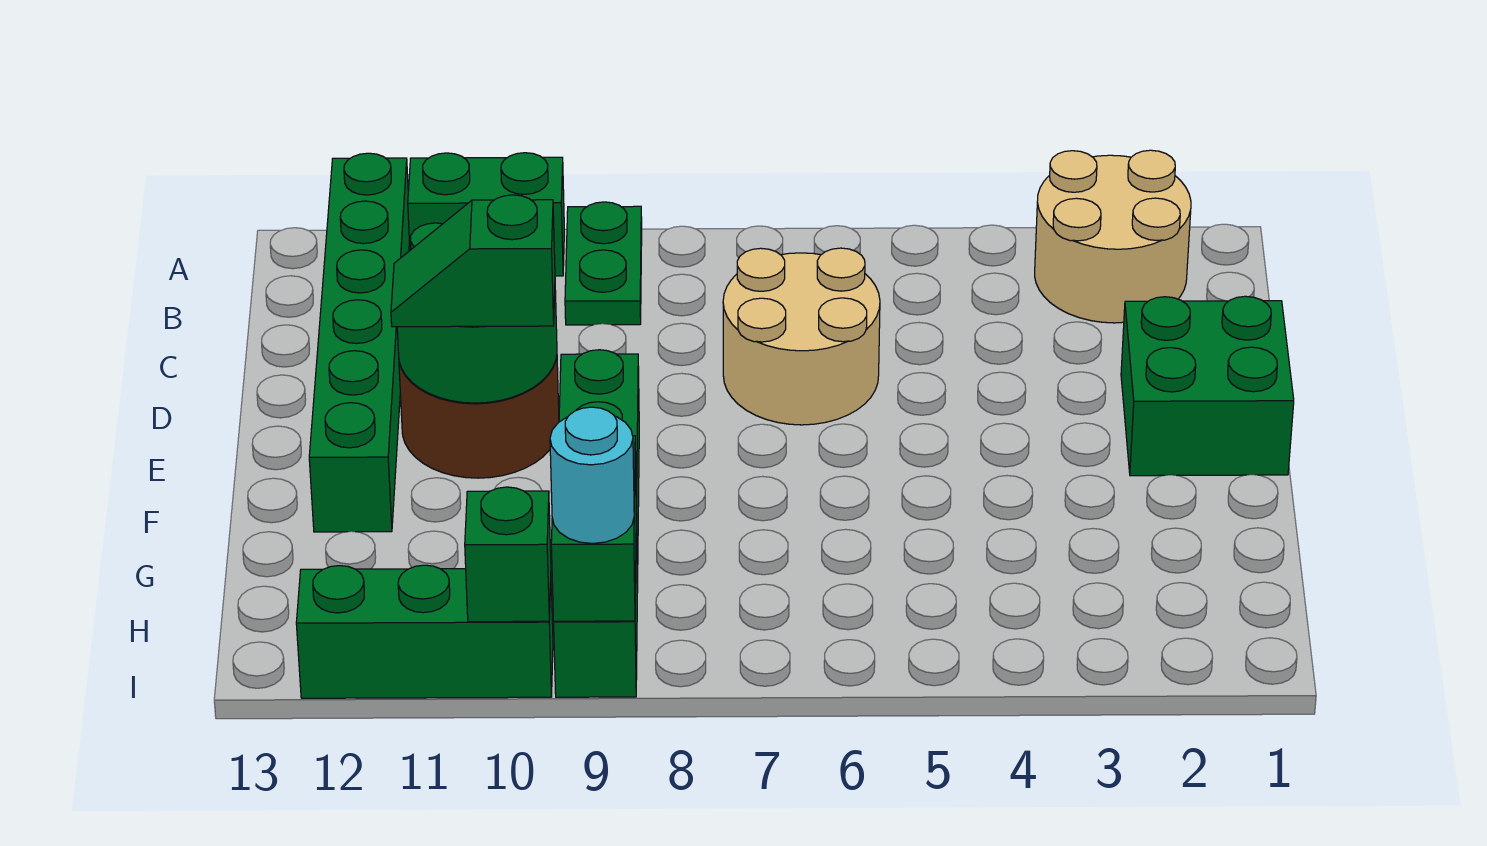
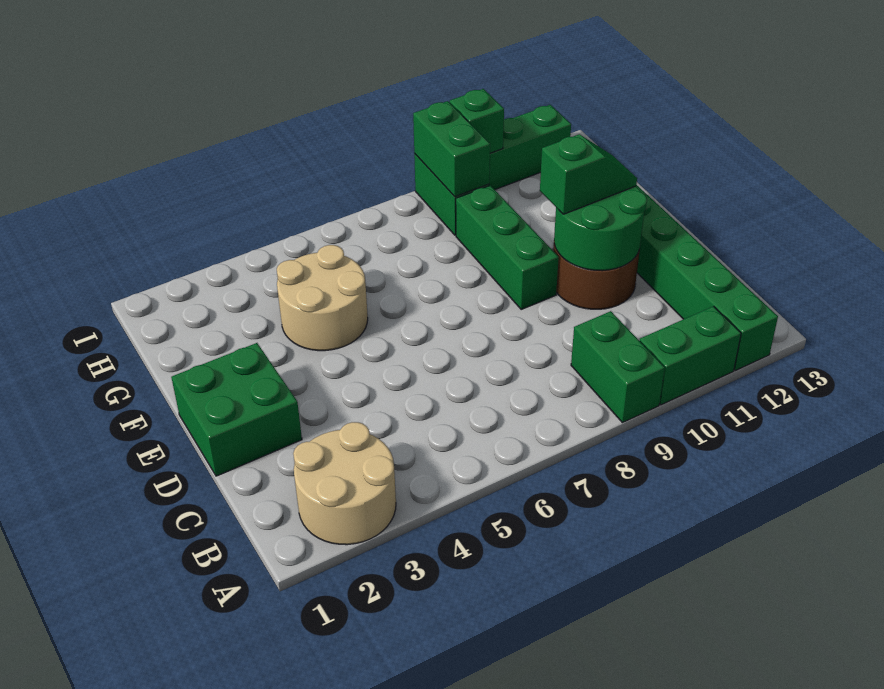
green 1x2 plate [565,202,642,325] -> green 1x2 brick [571,311,665,423]
tan 2x2 round brick [723,248,880,425] -> tan 2x2 round brick moved to [277,245,368,351]
cyan 1x1 round brick [550,407,634,543] -> none

